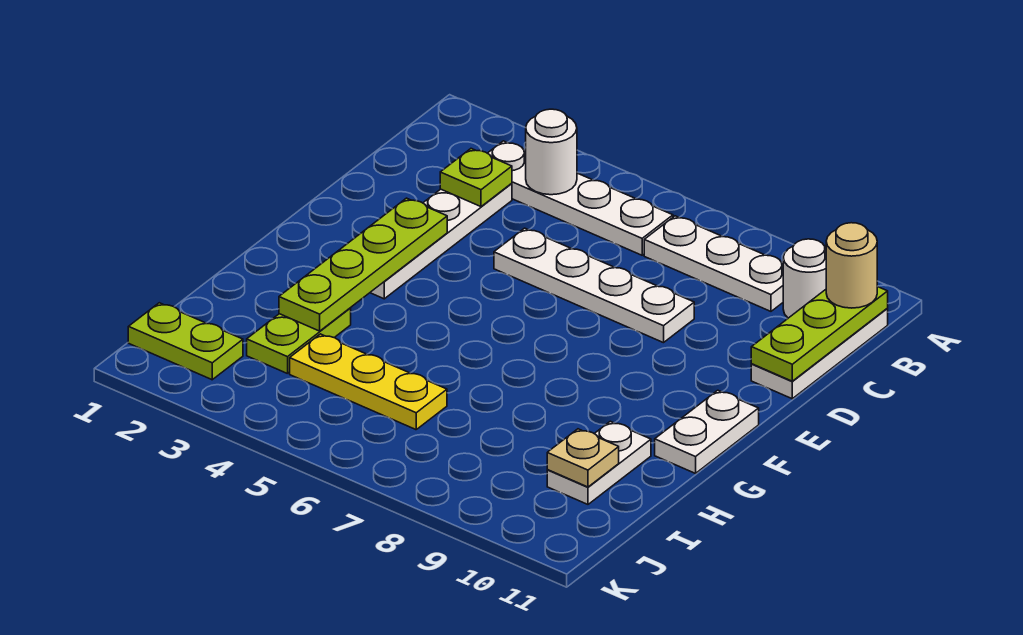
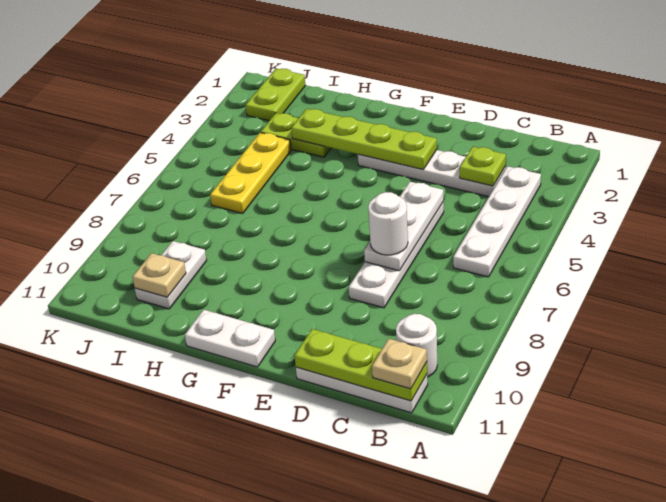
white 1x1 round brick [526,109,577,195] -> white 1x1 round brick moved to [368,192,408,255]
white 1x3 plate [644,216,783,311] -> white 1x3 plate moved to [364,182,443,271]
tan 1x1 round brick [826,223,877,308] -> tan 1x1 plate [372,339,427,389]
white 1x2 plate [547,421,651,504] -> white 1x2 plate turned to [135,241,207,309]

